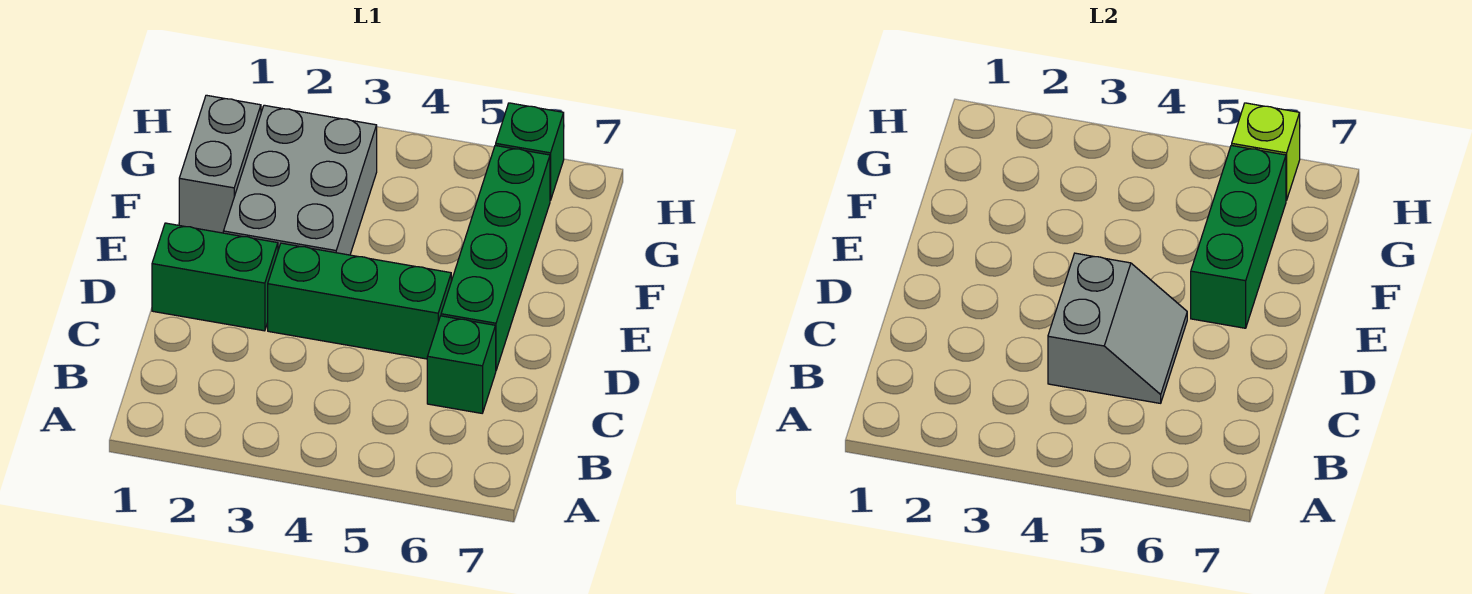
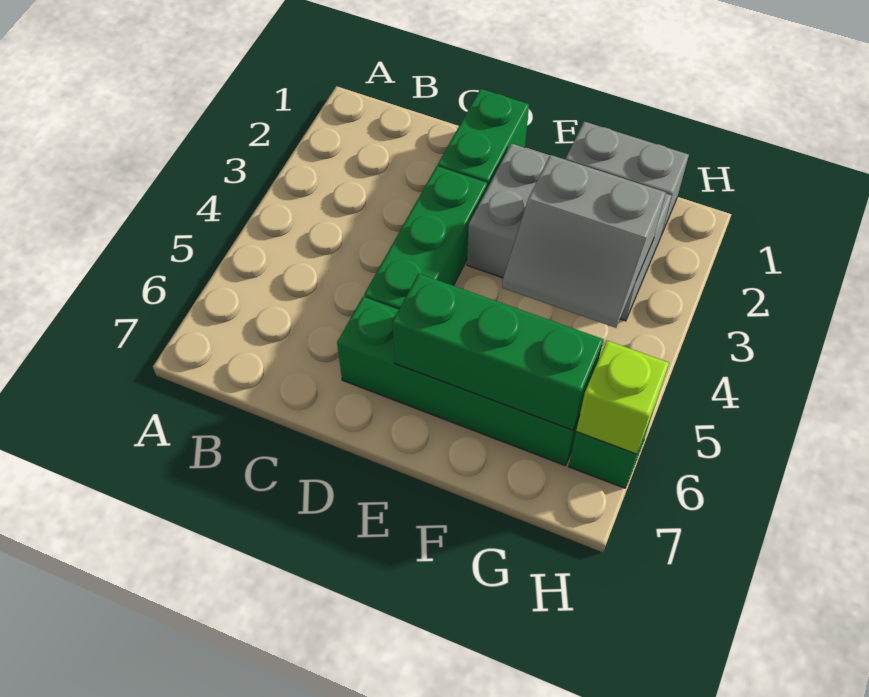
grey 2x2 slope [1048,253,1187,403] -> grey 2x2 slope moved to [502,155,666,328]
green 1x1 brick [427,316,496,413] -> none

